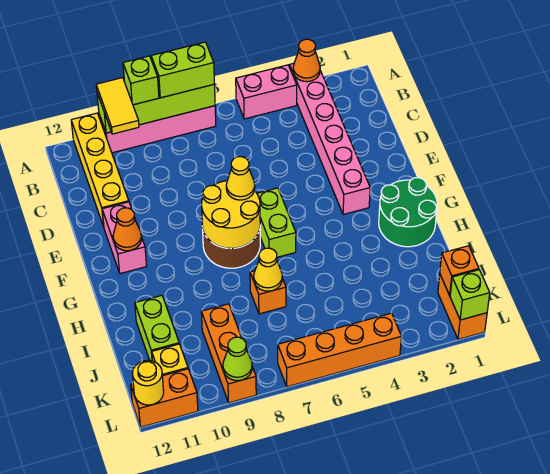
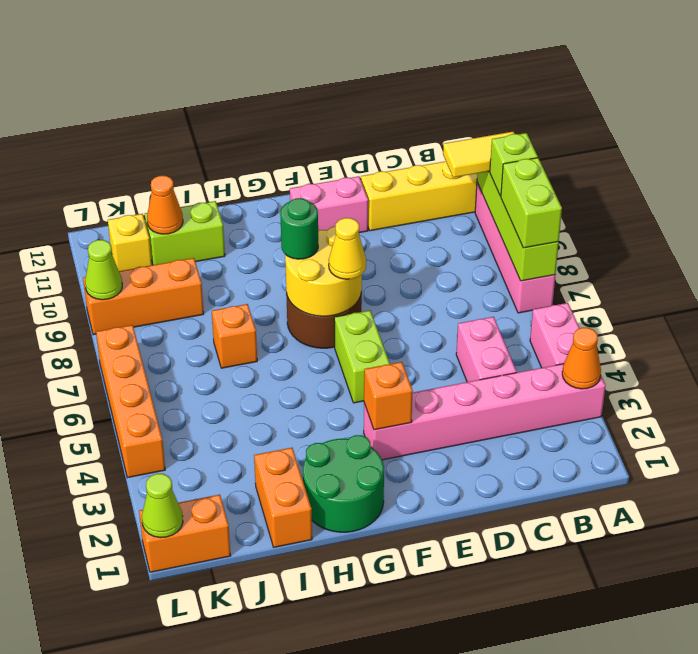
none -> pink 1x2 brick [456,317,517,382]
lime 1x2 brick [257,188,296,257] -> lime 1x2 brick turned to [334,310,390,403]
orange 1x1 cone [113,208,142,251] -> orange 1x1 cone moved to [147,176,183,234]
none -> green 1x1 round brick [280,198,318,259]
yellow 1x1 cone [254,248,282,291] -> none
orange 1x1 brick [440,246,479,295] -> orange 1x1 brick moved to [364,362,413,430]
lime 1x1 brick [450,270,490,320] -> lime 1x1 cone [142,474,183,538]
orange 1x2 brick [131,369,198,427] -> orange 1x2 brick moved to [254,448,312,547]
yellow 1x1 round brick [132,360,164,405] -> none

